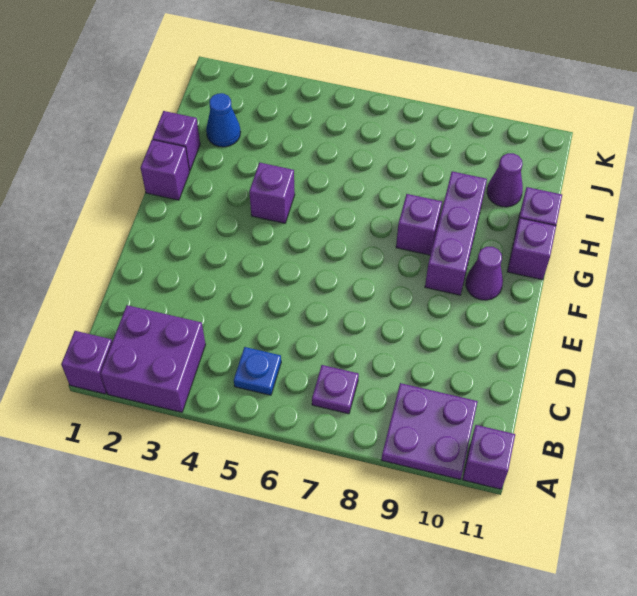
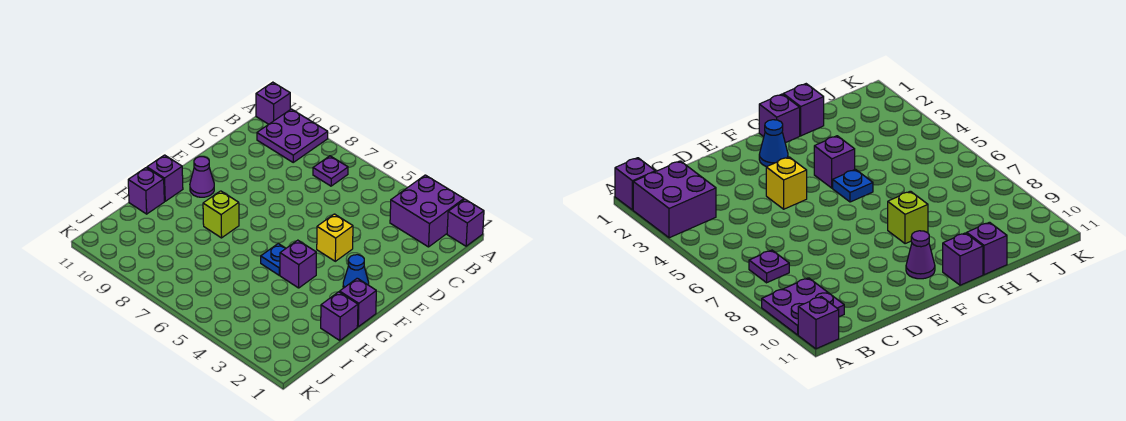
blue 1x1 plate [234,347,281,395] -> blue 1x1 plate moved to [261,244,286,275]
none -> yellow 1x1 brick [317,214,353,261]
purple 1x3 brick [425,171,487,295] -> none
purple 1x1 brick [396,194,442,255] -> lime 1x1 brick [203,191,239,238]
blue 1x1 cone [206,93,241,147] -> blue 1x1 cone moved to [343,255,369,288]
purple 1x1 cone [487,153,523,207] -> none

